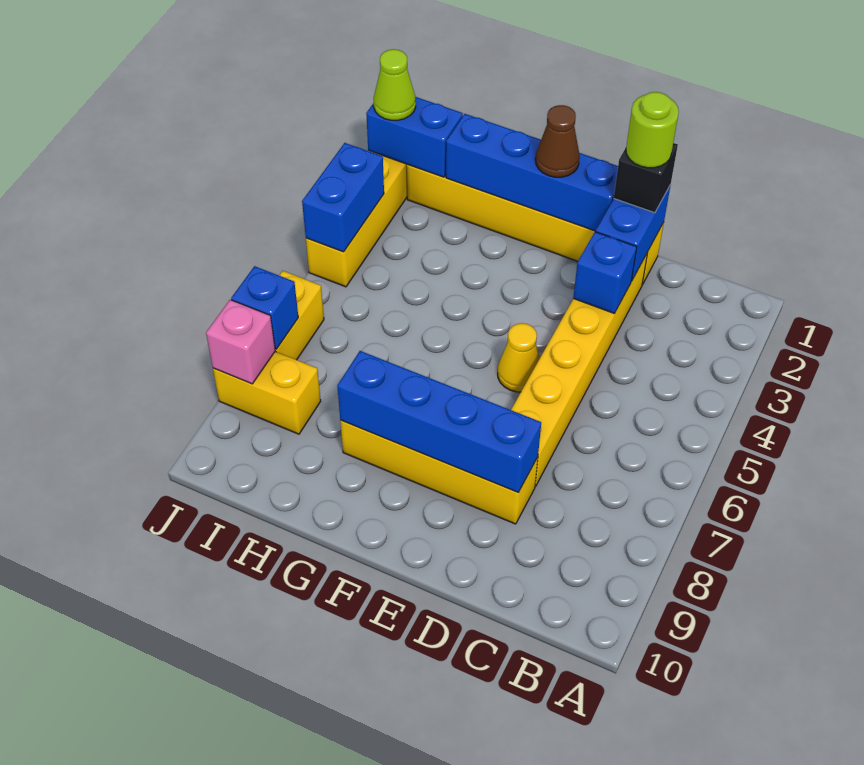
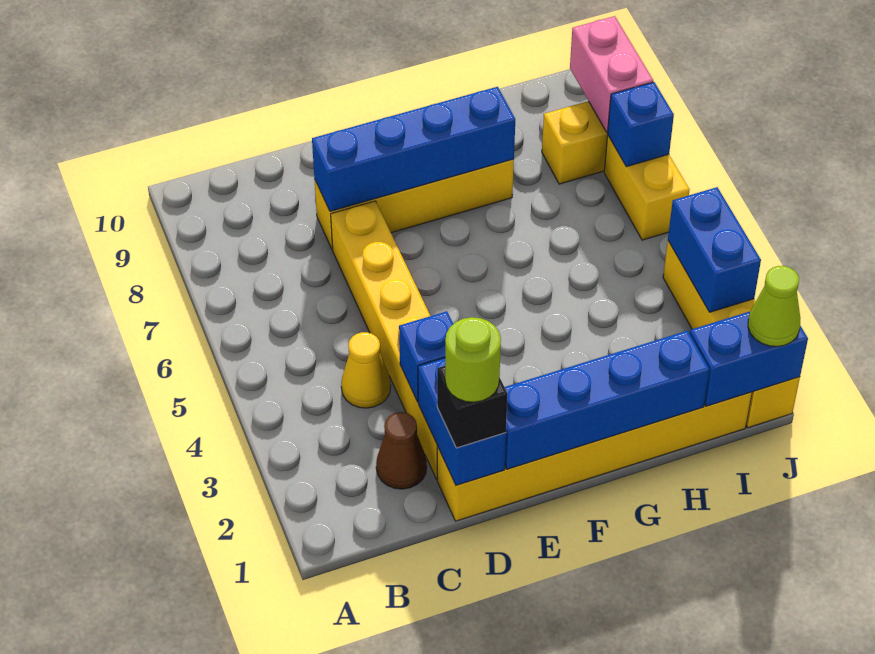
yellow 1x1 cone [498,323,540,392] -> yellow 1x1 cone moved to [341,332,391,408]
brown 1x1 cone [536,105,580,177] -> brown 1x1 cone moved to [376,412,427,489]
pink 1x1 brick [206,300,275,384] -> pink 1x2 brick [570,16,653,132]

